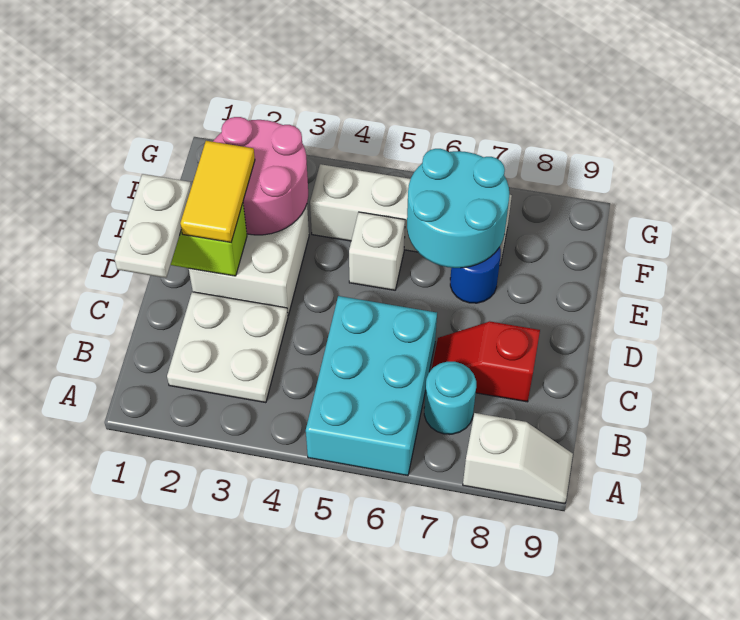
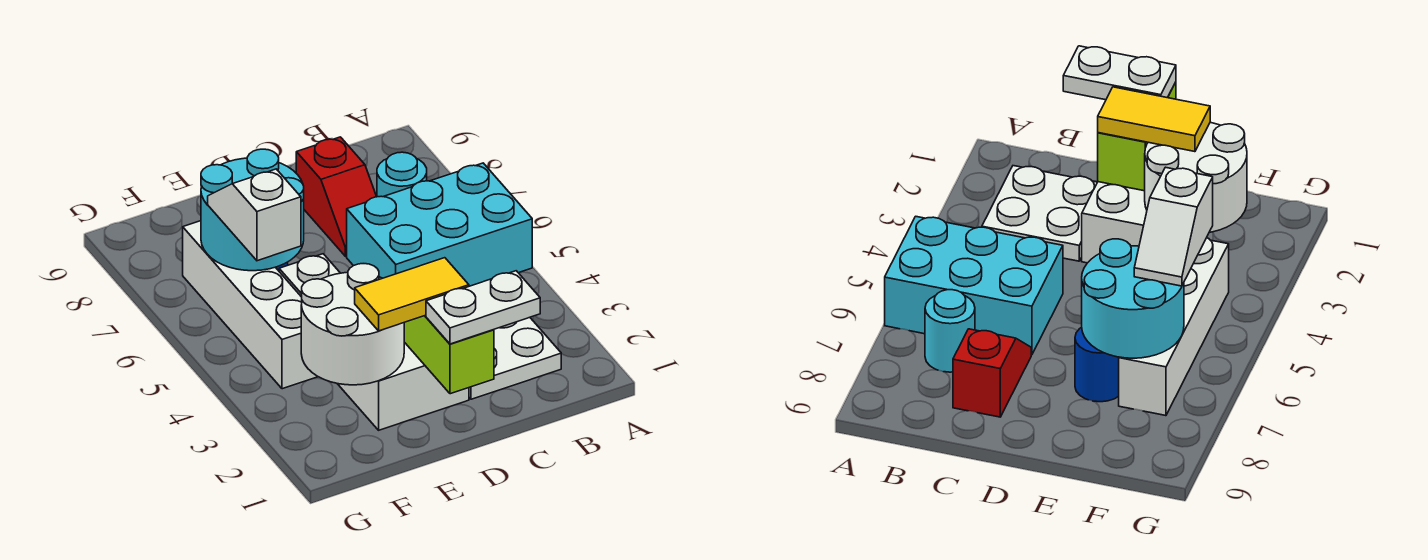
white 1x2 slope [463,413,573,504] -> white 1x2 slope moved to [208,169,301,261]
pink 2x2 round brick [213,117,308,235] -> white 2x2 round brick [301,264,404,385]

